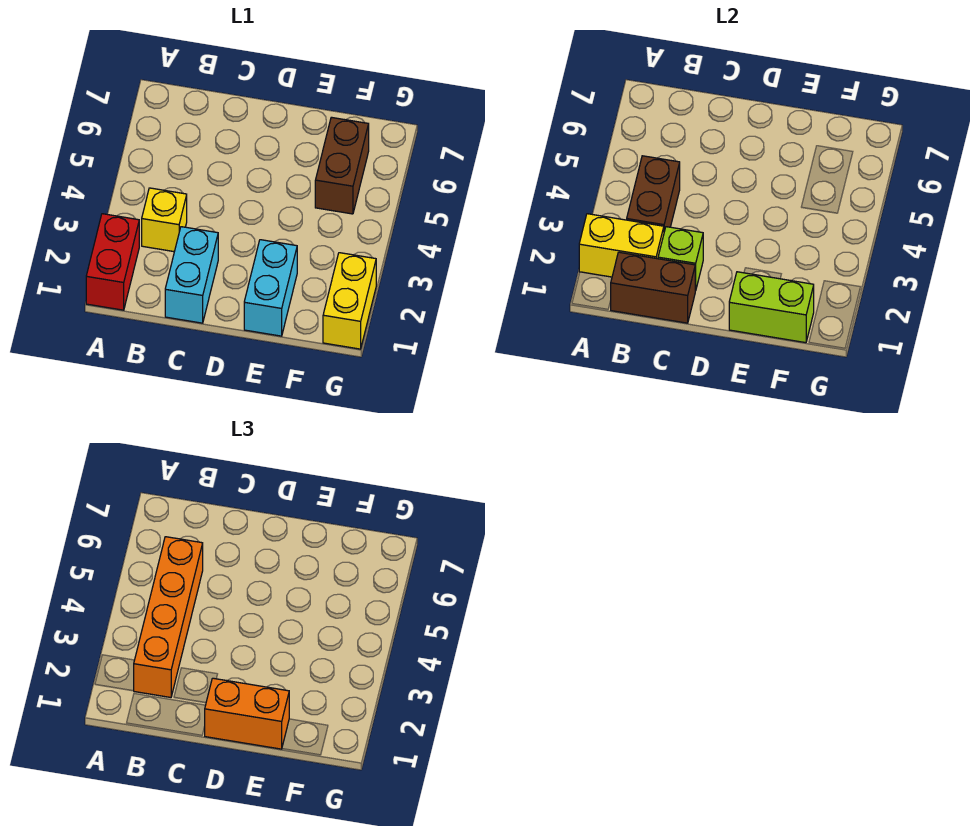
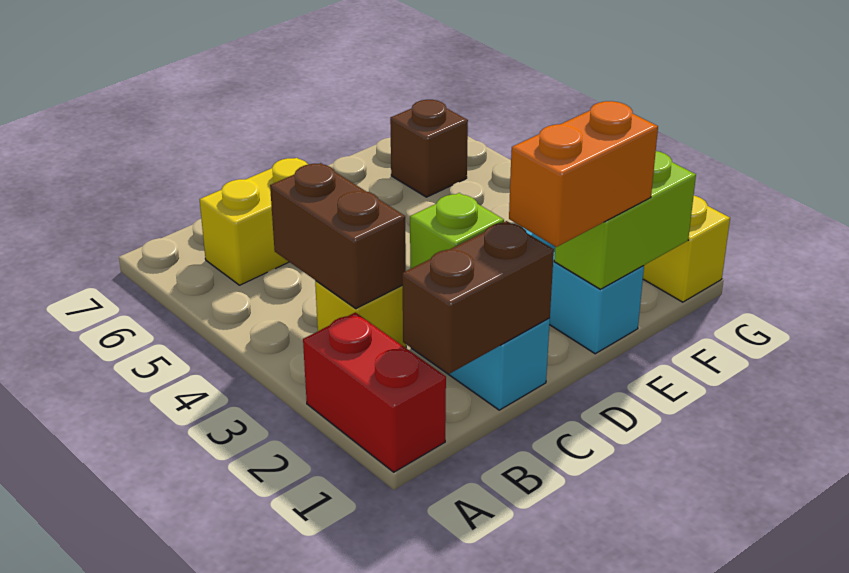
yellow 1x2 brick [579,214,664,277] -> yellow 1x2 brick moved to [200,158,308,285]
orange 1x4 brick [134,537,203,697] -> none
brown 1x2 brick [315,117,369,214] -> brown 1x1 brick [390,100,468,197]

